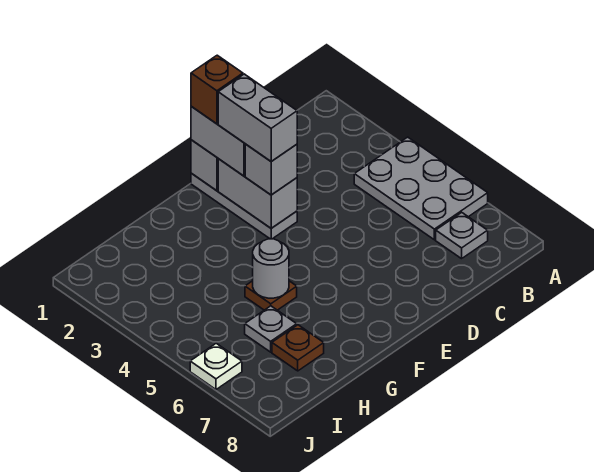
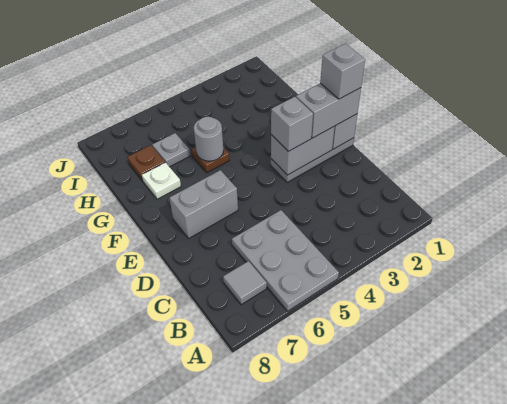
grey 2x3 plate [354,137,488,240] -> grey 2x3 plate turned to [232,210,339,311]
grey 1x1 plate [436,212,488,259] -> grey 1x1 tile [223,261,267,305]
brown 1x1 brick [191,55,243,124] -> grey 1x1 brick [320,43,365,99]
grey 1x2 brick [218,74,297,161] -> grey 1x2 brick moved to [169,170,238,239]
white 1x1 plate [190,343,242,389] -> white 1x1 plate moved to [142,162,181,199]

